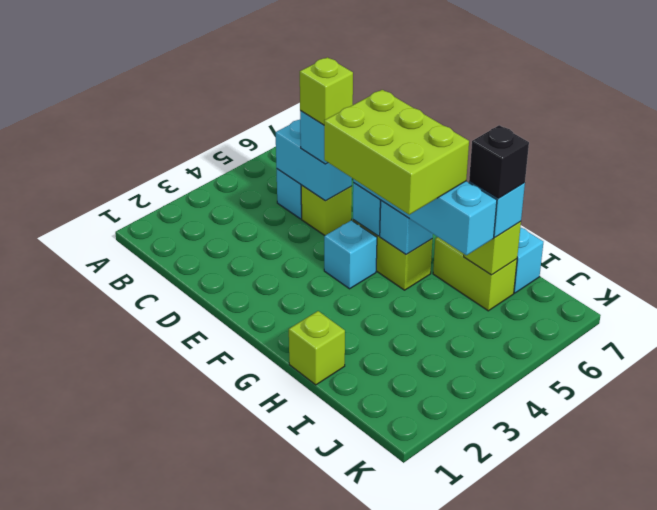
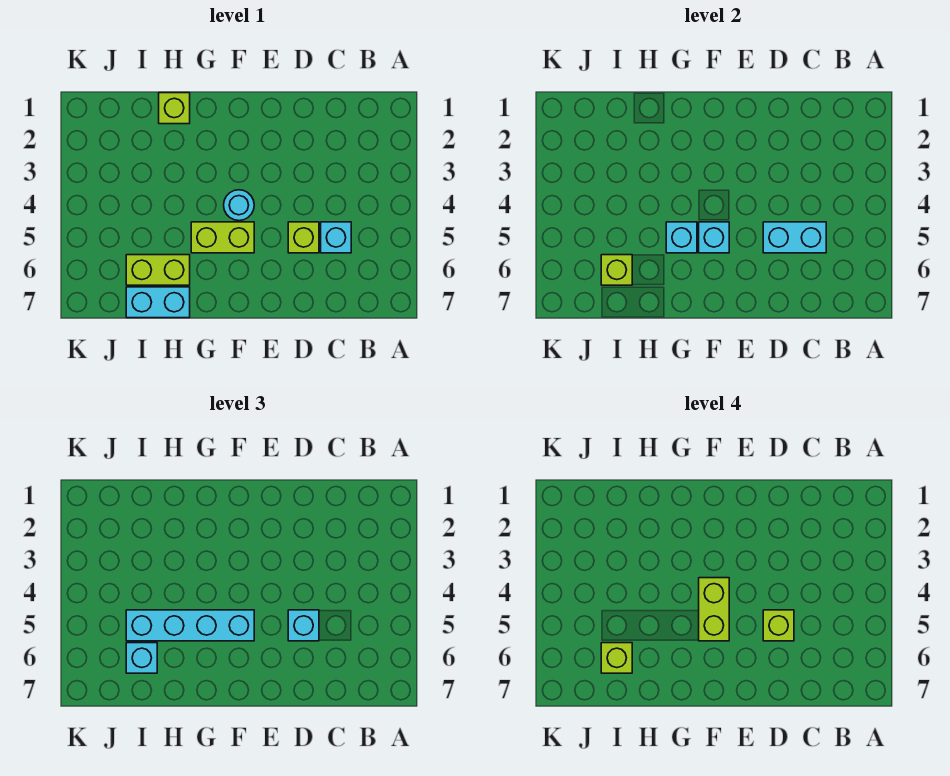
cyan 1x1 brick [324,220,377,289] -> cyan 1x1 round brick [224,190,254,221]
lime 2x3 brick [324,90,469,215] -> lime 1x2 brick [699,578,729,641]
black 1x1 brick [469,125,529,199] -> lime 1x1 brick [601,643,632,673]

